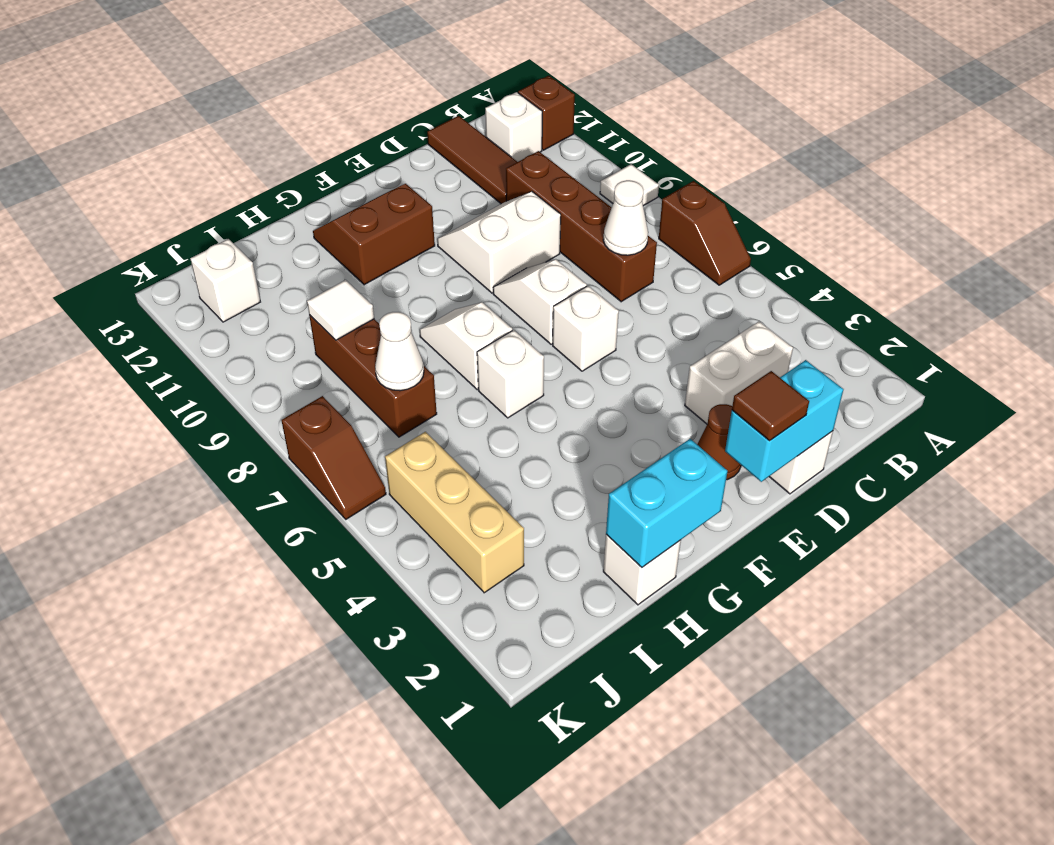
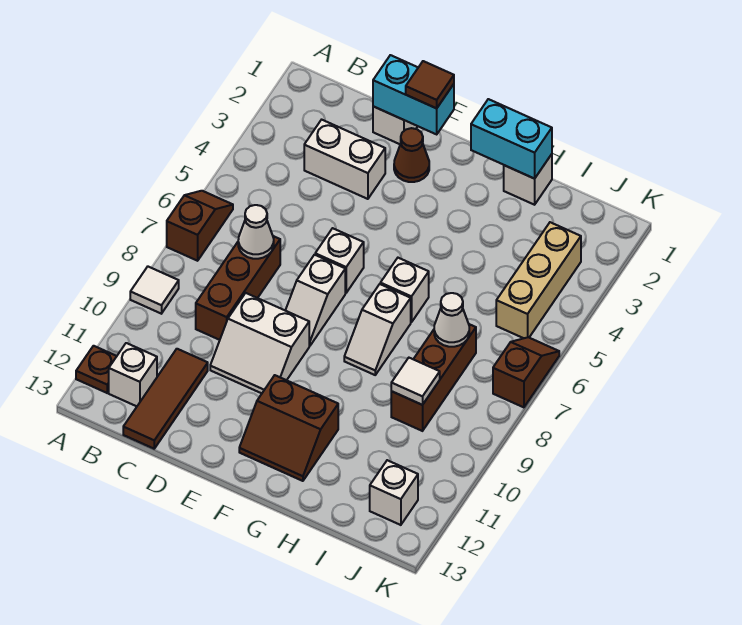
brown 1x1 brick [518,76,575,150] -> brown 1x1 plate [76,346,117,393]
brown 1x4 brick [506,151,657,302] -> brown 1x3 brick [196,236,280,340]

